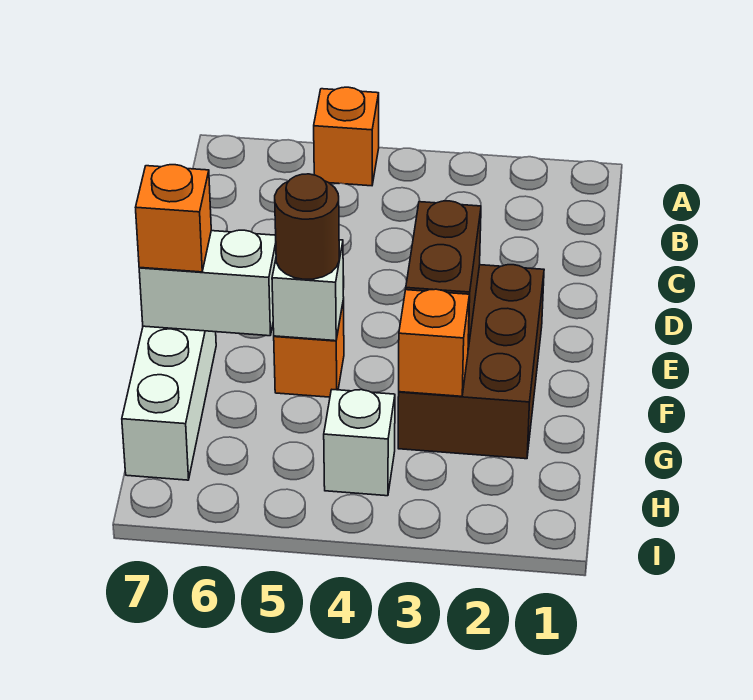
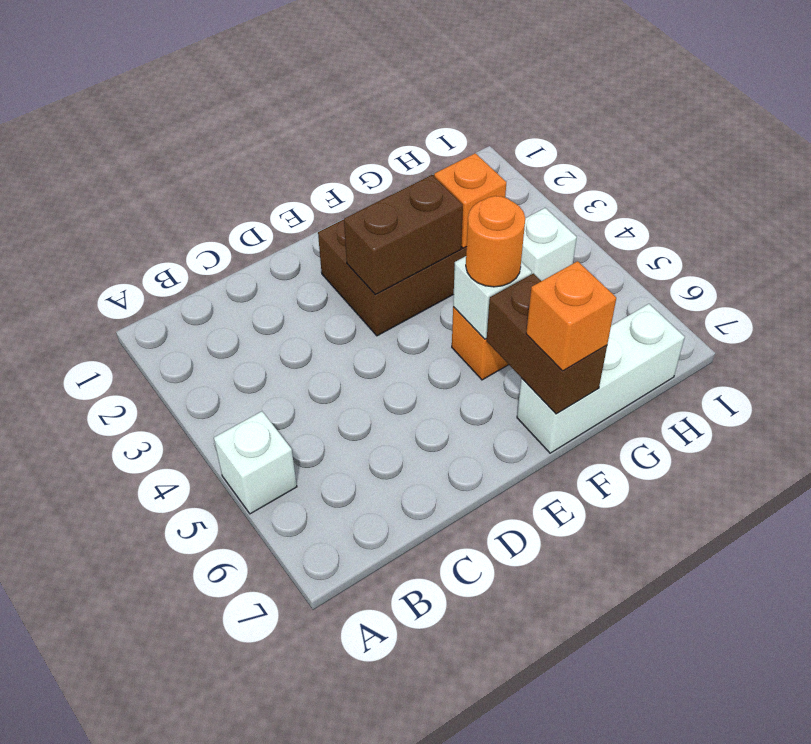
orange 1x1 brick [314,87,379,186] -> white 1x1 brick [214,411,297,514]
brown 1x1 round brick [275,174,339,279] -> orange 1x1 round brick [466,196,525,287]
white 1x2 brick [139,230,276,336] -> brown 1x2 brick [487,273,607,414]

